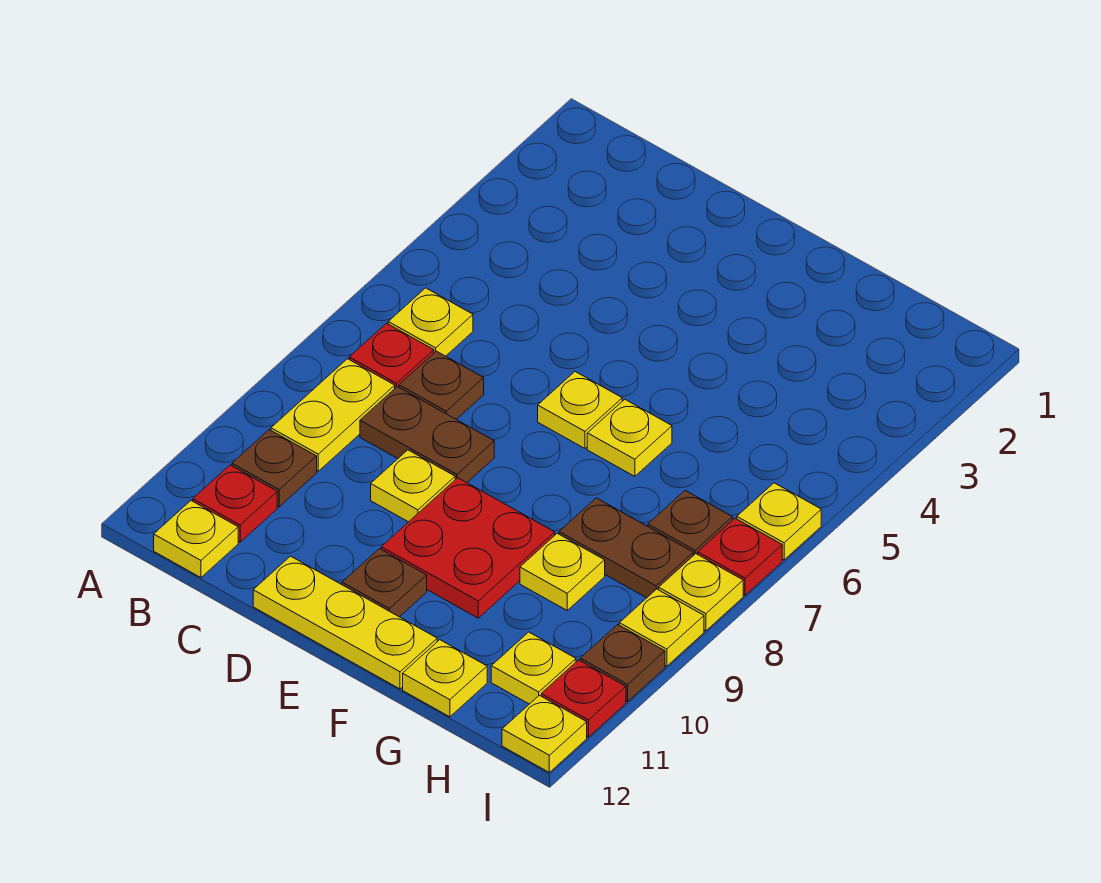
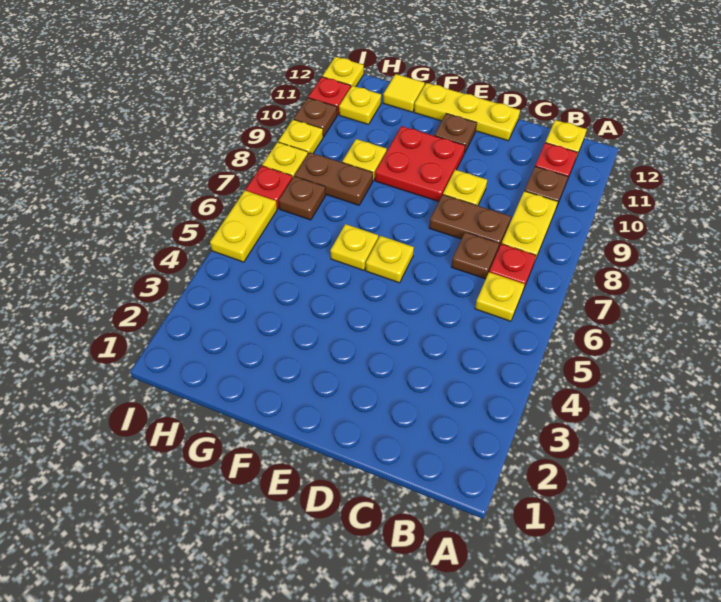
yellow 1x1 plate [403,640,487,717] -> yellow 1x1 tile [383,74,425,112]
yellow 1x1 plate [737,483,821,560] -> yellow 1x2 plate [210,190,277,262]

